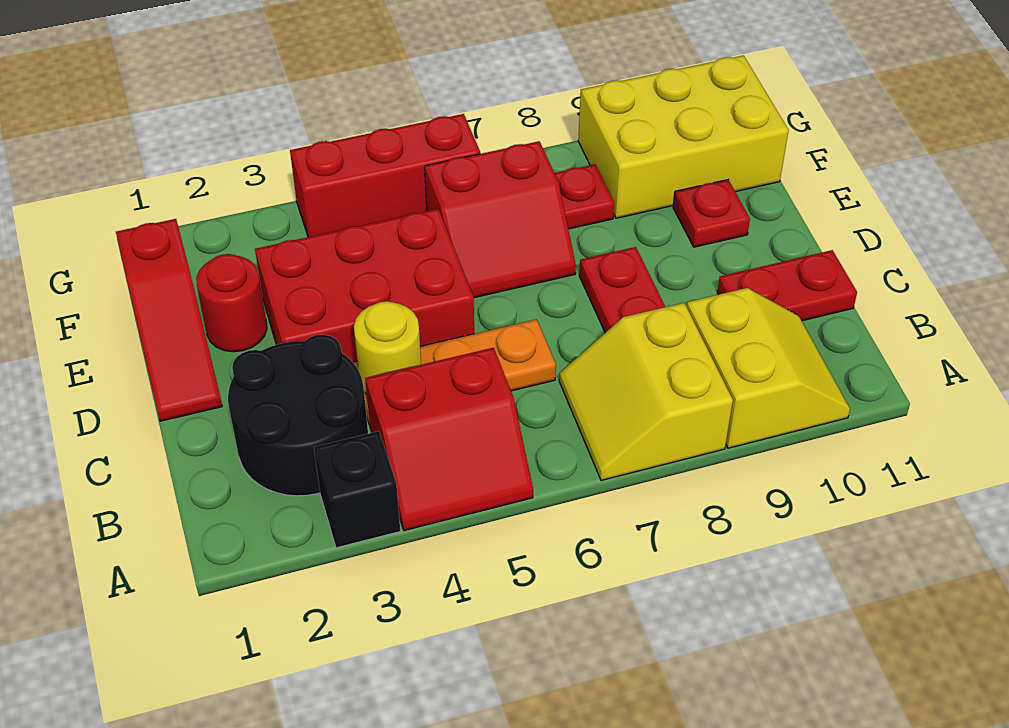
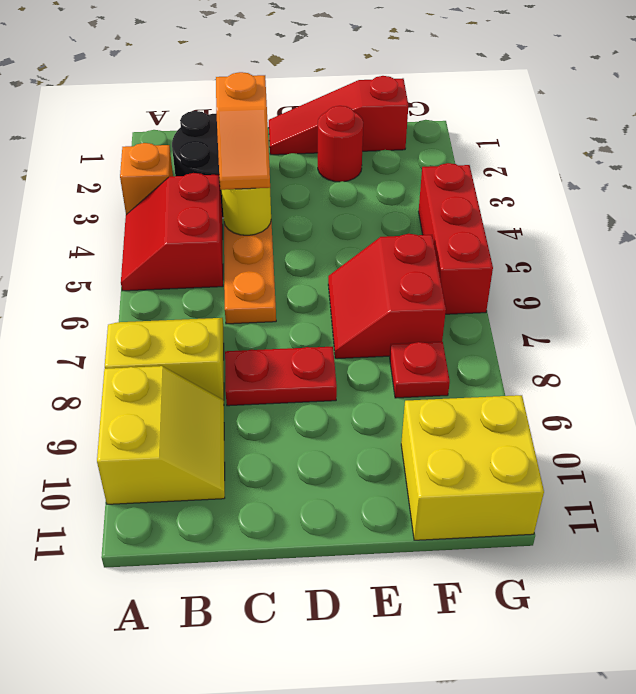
black 1x1 brick [314,431,400,548] -> orange 1x1 brick [120,143,173,215]
yellow 2x2 slope [687,288,850,448] -> yellow 2x2 slope turned to [97,366,225,504]
none -> orange 1x2 slope [216,72,270,190]
red 1x2 plate [717,250,857,321] -> none
red 2x3 brick [255,209,474,362] -> none
red 1x1 plate [673,180,750,247] -> none
yellow 2x3 brick [578,56,789,218] -> yellow 2x2 brick [401,395,544,540]

